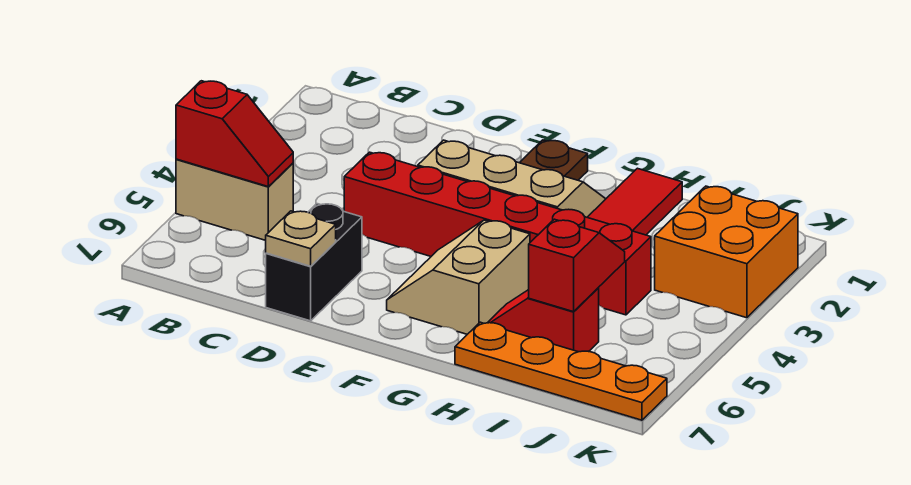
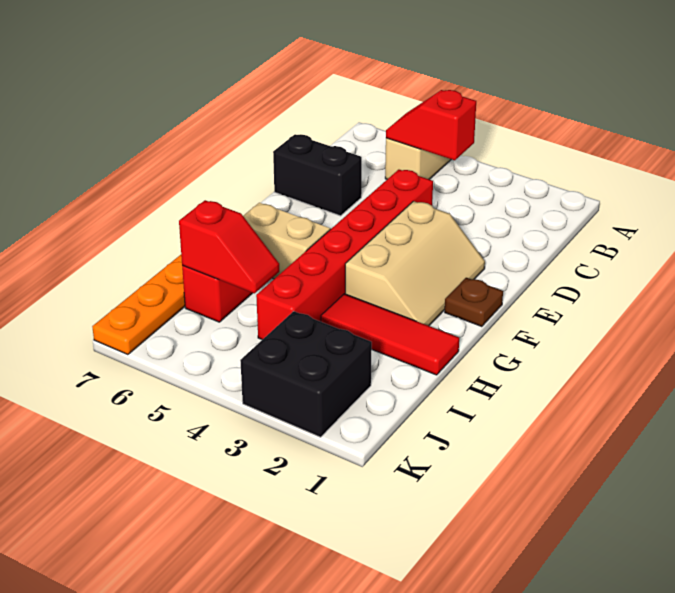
red 1x2 slope [176,81,293,186] -> red 1x2 slope turned to [386,90,476,160]
tan 1x1 plate [266,211,336,266] -> none
orange 2x2 brick [655,186,798,318] -> black 2x2 brick [240,311,372,437]

